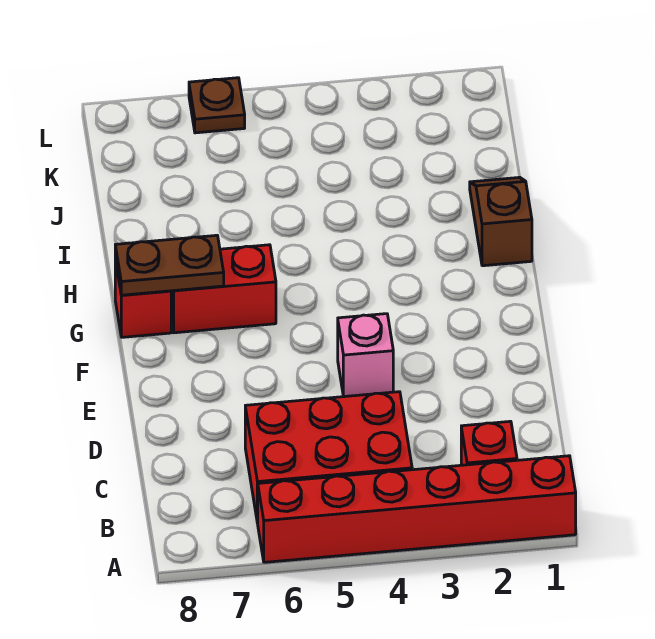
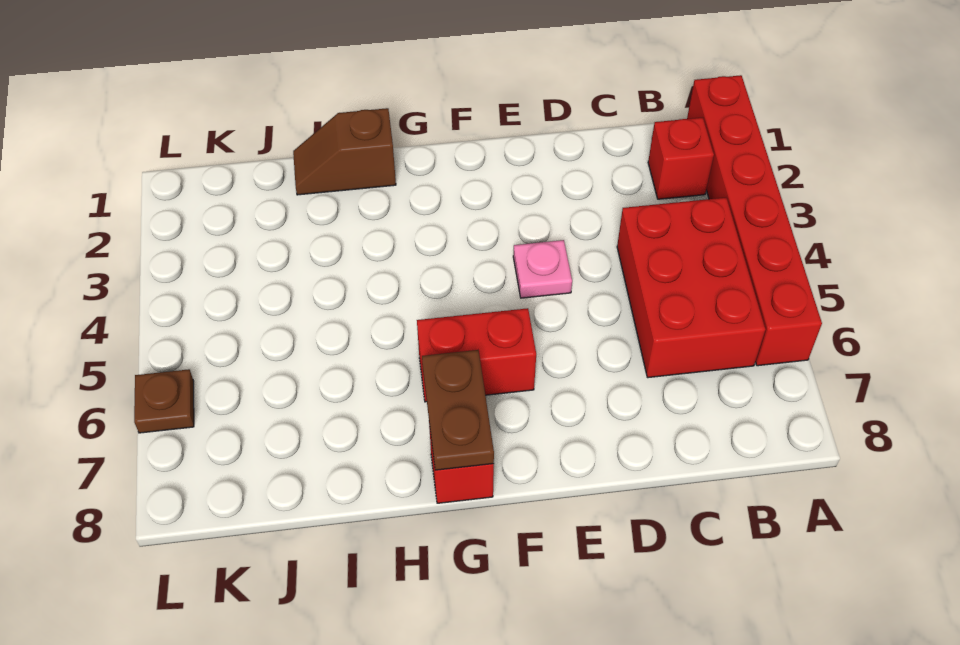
pink 1x1 brick [338,314,393,397] -> pink 1x1 plate [513,240,572,298]
red 1x2 brick [171,245,276,333] -> red 1x2 brick turned to [417,308,536,402]

